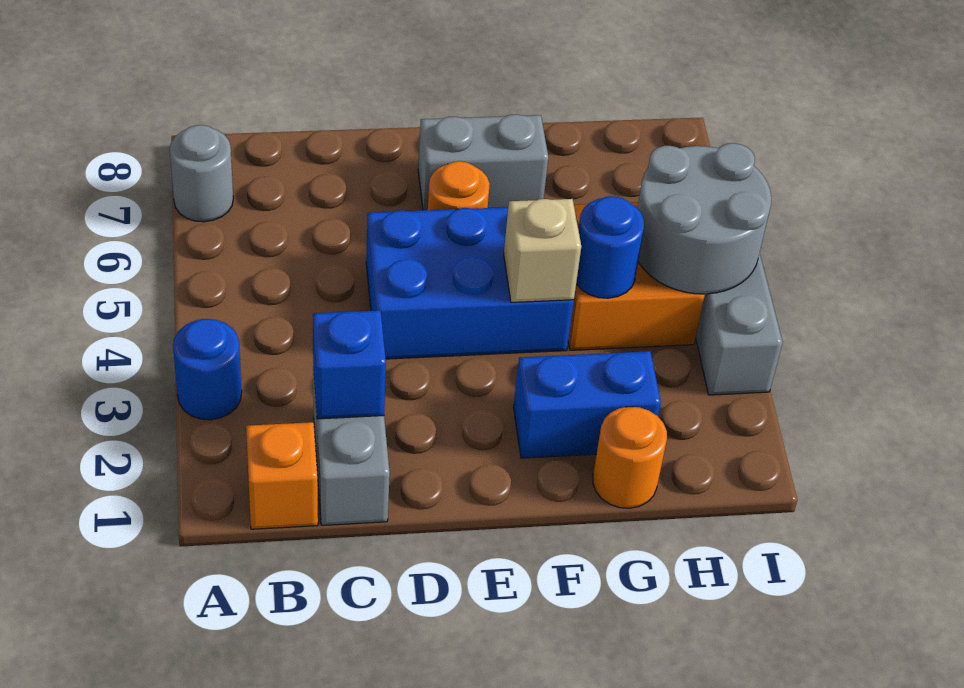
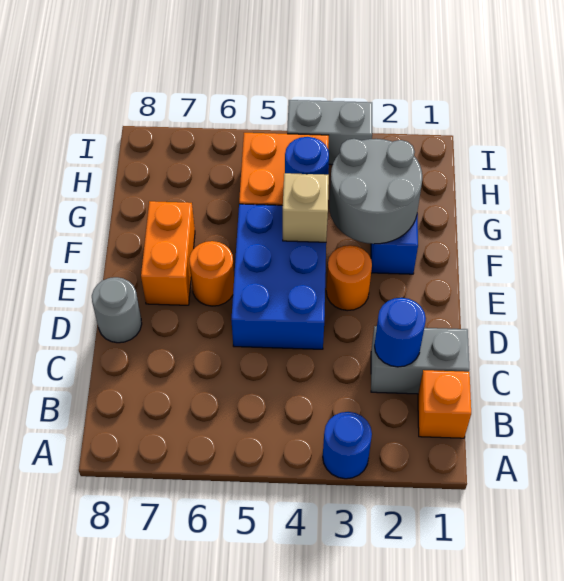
grey 1x1 round brick [170,125,233,222] -> grey 1x1 round brick moved to [92,277,142,343]
blue 1x1 brick [313,310,386,419] -> blue 1x1 round brick [374,298,426,367]
grey 1x2 brick [418,114,548,210] -> orange 1x2 brick [141,201,195,305]
orange 1x1 round brick [593,407,667,508] -> orange 1x1 round brick moved to [326,245,372,311]
grey 2x2 round brick [637,143,771,294] -> grey 2x2 round brick moved to [329,139,422,244]

